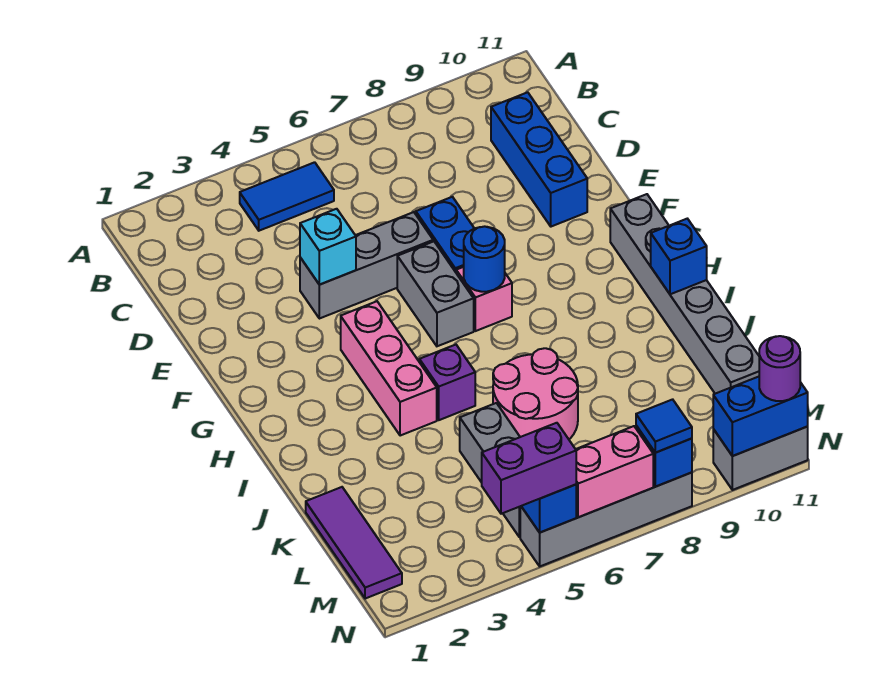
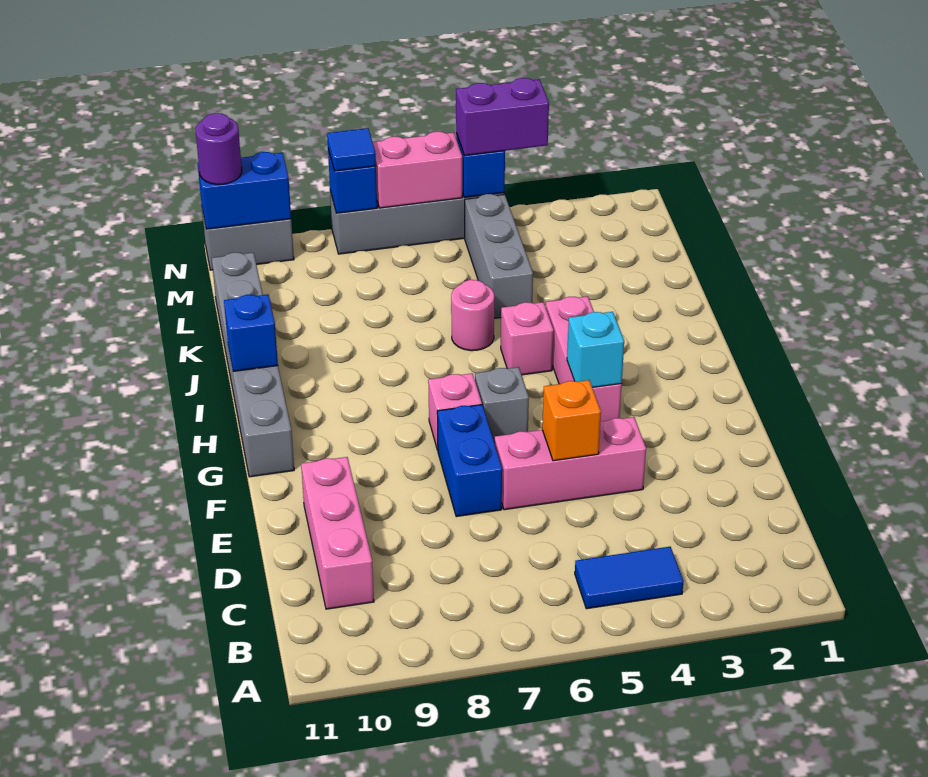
blue 1x3 brick [491,92,587,227] -> pink 1x3 brick [301,457,374,609]
grey 1x3 brick [300,212,433,319] -> pink 1x3 brick [495,417,646,510]
cyan 1x1 brick [300,209,356,285] -> cyan 1x1 brick moved to [567,312,624,387]
none -> orange 1x1 brick [542,380,601,461]
grey 1x2 brick [397,241,474,346] -> grey 1x1 brick [475,367,529,443]
blue 1x1 round brick [464,226,505,292] -> none
purple 1x1 brick [419,345,475,420] -> pink 1x1 brick [501,302,554,375]
pink 2x2 round brick [493,348,578,439] -> pink 1x1 round brick [451,280,494,351]
purple 1x3 tile [306,487,402,599] -> none

